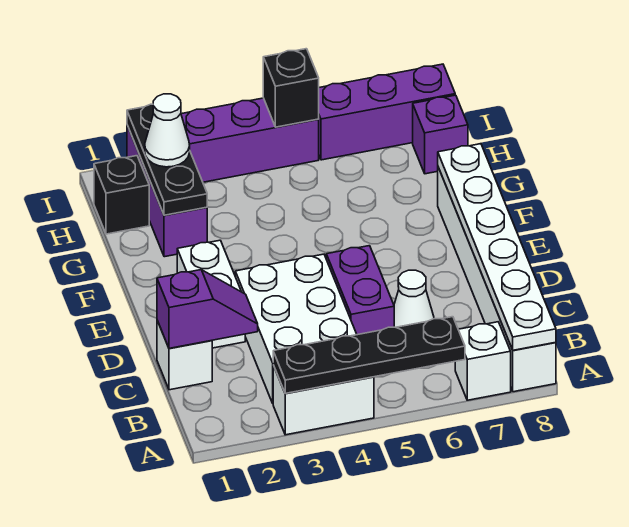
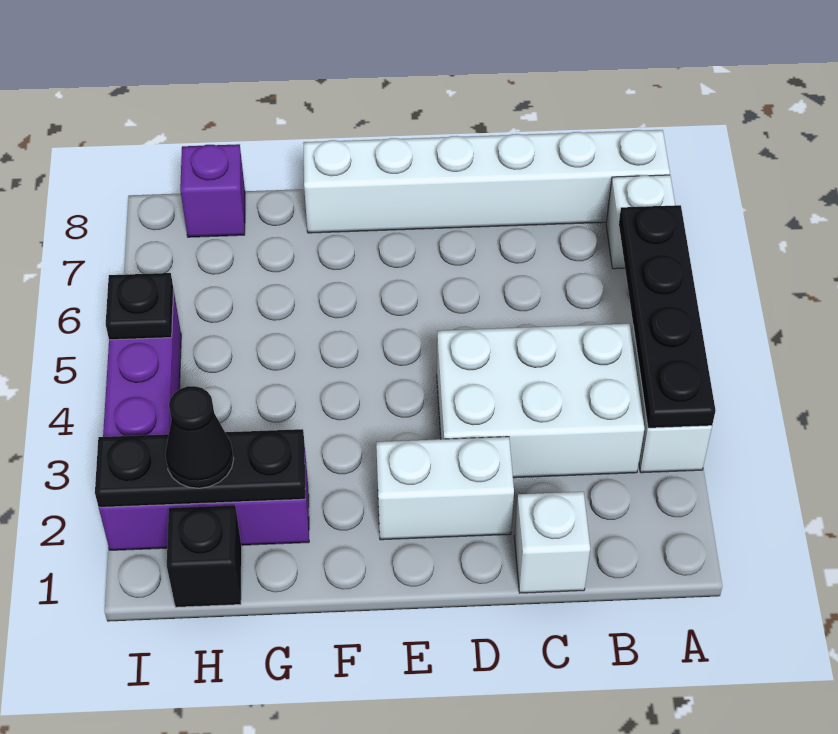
white 1x6 plate [438,144,556,350] -> none
purple 1x2 slope [157,270,258,348] -> none
purple 1x2 brick [326,246,394,335] -> none
white 1x1 cone [394,270,434,327] -> none
white 1x1 cone [145,94,190,167] -> black 1x1 cone [165,386,234,488]
black 1x1 brick [263,49,319,127] -> black 1x1 plate [106,273,173,340]
purple 1x3 brick [318,64,455,160] -> none

